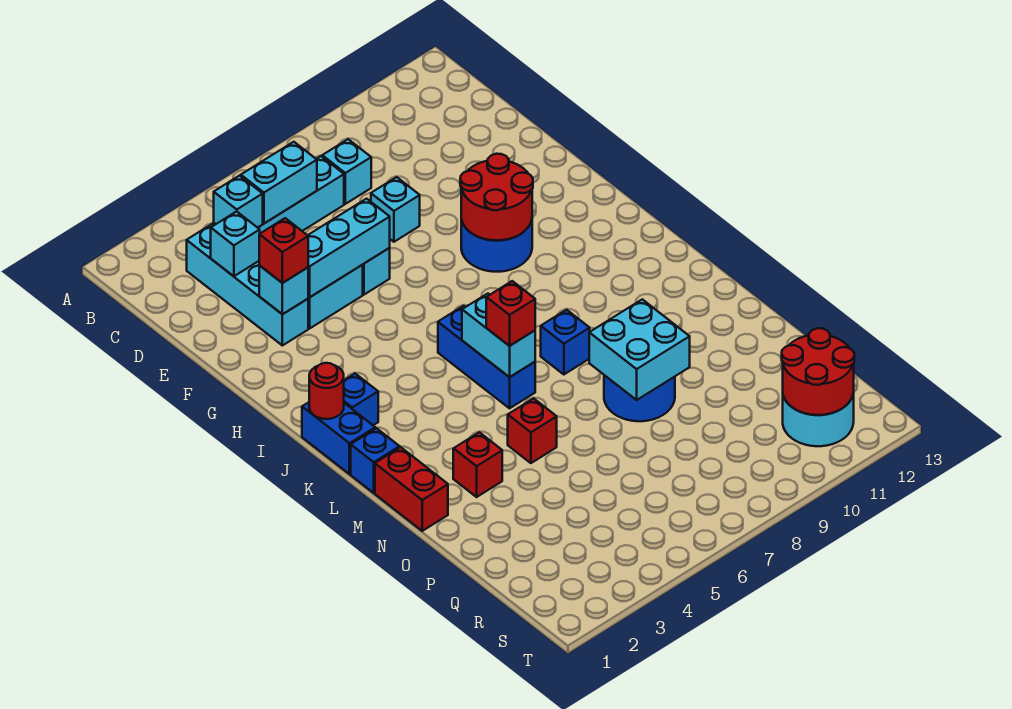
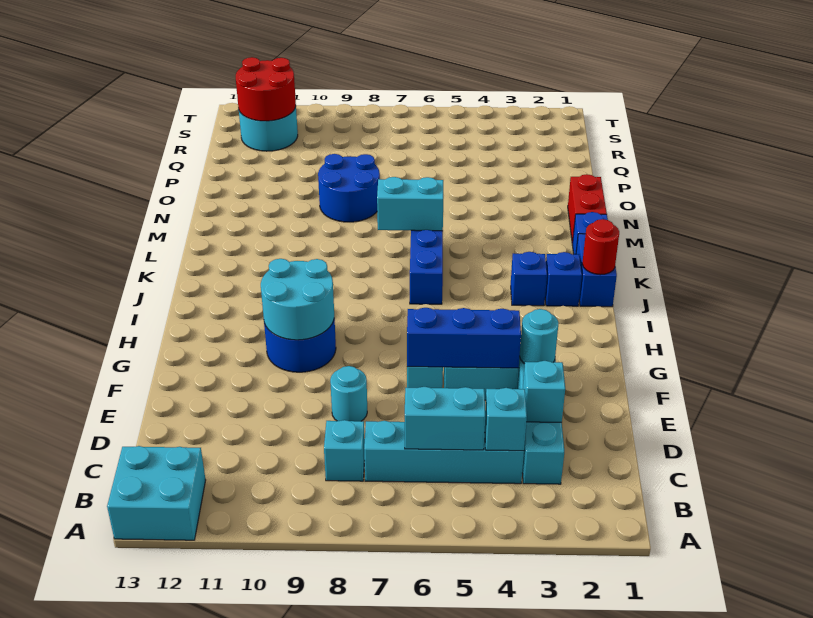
cyan 1x1 brick [371,177,420,242] -> cyan 1x1 round brick [330,366,367,421]
cyan 1x1 brick [259,265,308,314] -> cyan 1x1 round brick [520,309,559,364]
red 1x1 brick [259,218,308,283] -> none
cyan 1x3 brick [308,199,390,297] -> blue 1x3 brick [407,308,521,368]
red 2x2 round brick [460,154,533,240] -> cyan 2x2 round brick [261,259,334,340]
cyan 1x2 brick [462,294,535,377] -> cyan 1x2 brick turned to [377,177,443,231]
red 1x1 brick [486,281,535,346] -> none
blue 1x1 brick [541,310,590,374] -> blue 1x1 brick moved to [511,252,547,306]
red 1x1 brick [453,432,502,497] -> none
red 1x1 brick [508,398,557,463] -> none
cyan 2x2 brick [589,299,690,400] -> cyan 2x2 brick moved to [107,446,206,540]

